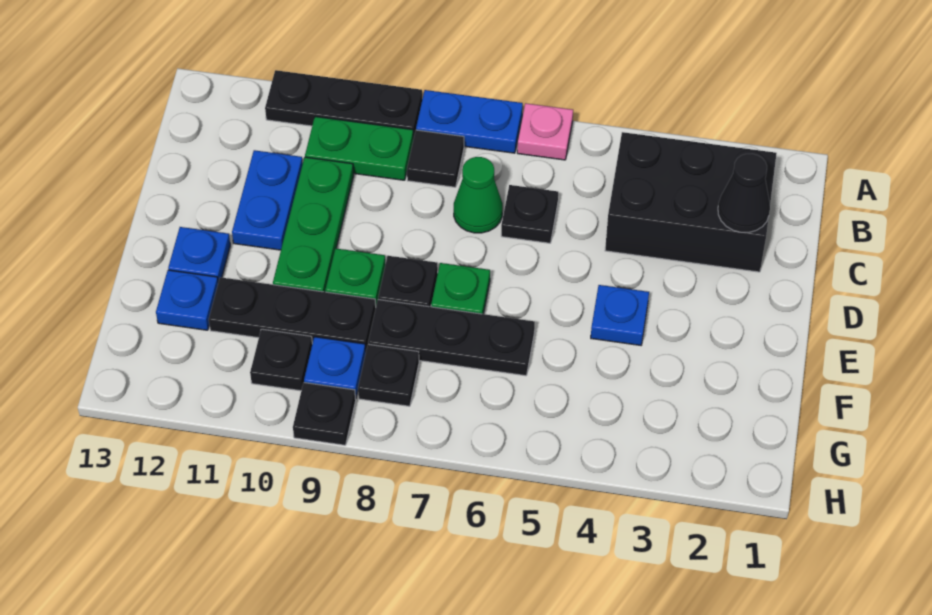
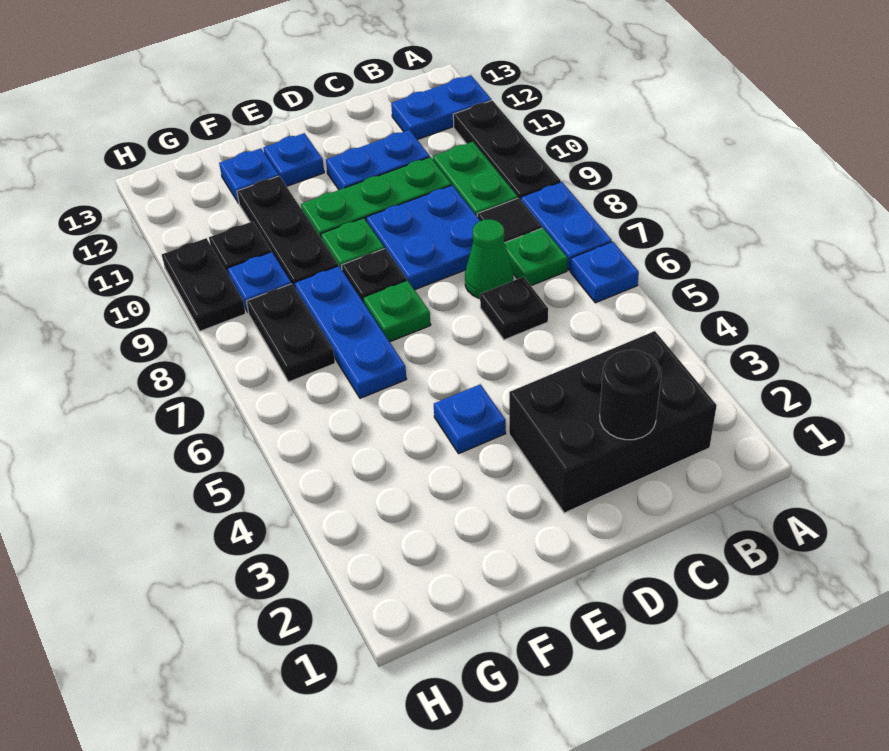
pink 1x1 plate [517,103,573,160] -> blue 1x1 plate [570,242,639,303]
none -> blue 1x2 plate [391,75,491,140]
black 2x3 brick [605,132,777,272] -> black 2x3 brick turned to [509,331,717,513]
none -> green 1x1 plate [505,228,568,286]
black 1x1 cone [718,154,770,232] -> black 1x1 round brick [600,350,661,440]
none -> blue 2x2 plate [366,185,480,290]
black 1x3 plate [368,300,535,376] -> blue 1x3 plate [294,266,407,398]
black 1x1 plate [358,344,419,406] -> black 1x2 plate [246,284,335,382]
black 1x1 plate [293,383,356,445] -> black 1x2 plate [162,238,246,331]

